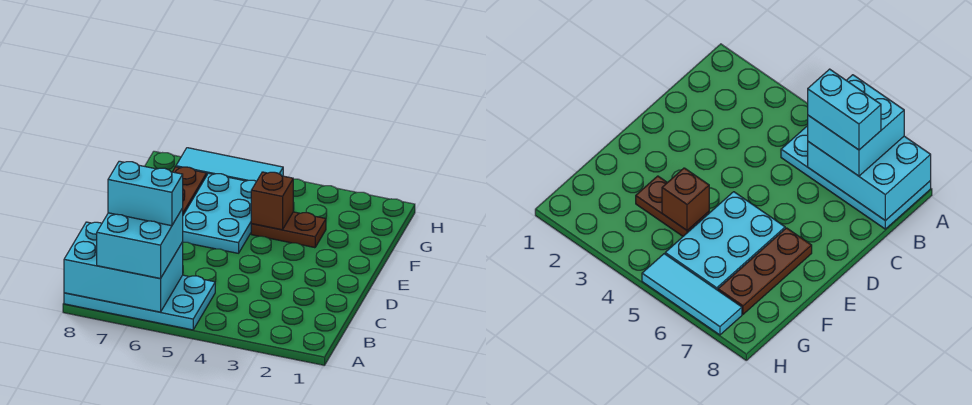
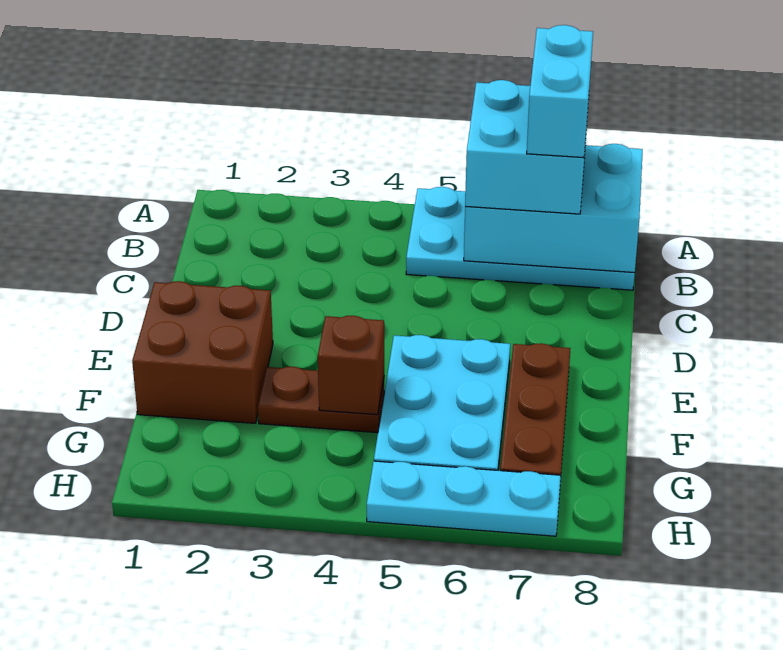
cyan 1x2 brick [108,161,183,226] -> cyan 1x2 brick turned to [527,25,593,158]
none -> brown 2x2 brick [132,281,273,423]
cyan 1x3 tile [176,148,283,181] -> cyan 1x3 plate [367,461,561,536]

